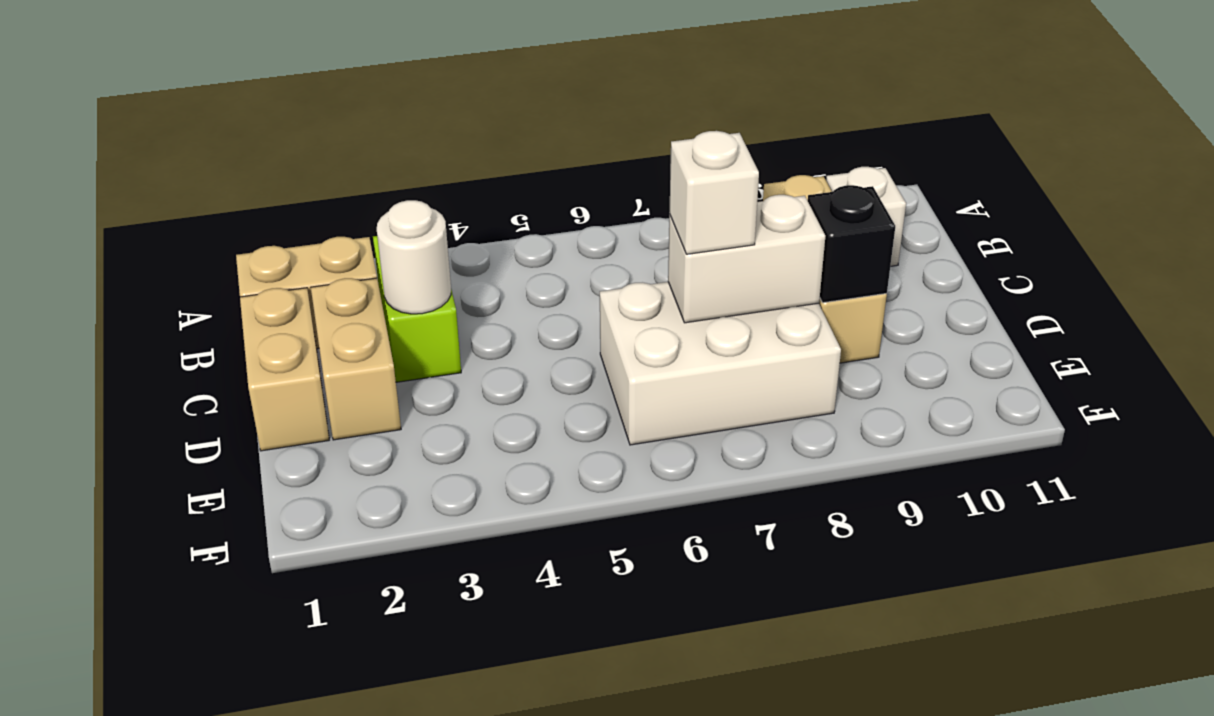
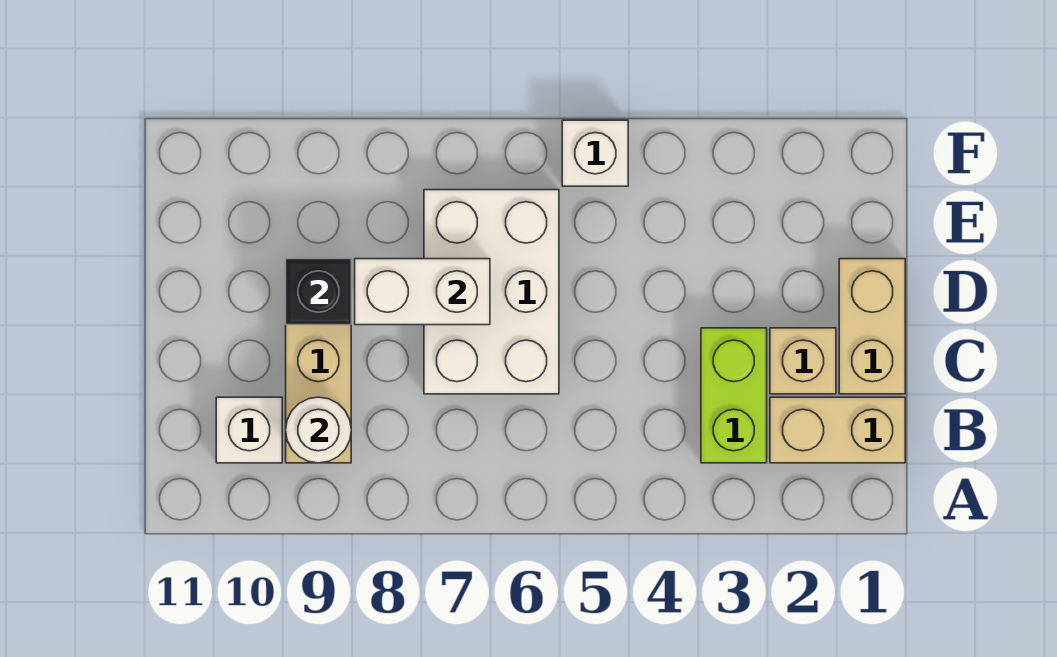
tan 1x2 brick [311,278,401,440] -> tan 1x1 brick [770,328,836,394]
white 1x1 round brick [377,200,451,314] -> white 1x1 round brick moved to [286,397,351,463]
white 2x3 brick [600,282,841,445] -> white 2x3 brick turned to [424,190,559,394]
white 1x1 brick [669,131,759,254] -> white 1x1 brick moved to [562,120,628,186]

